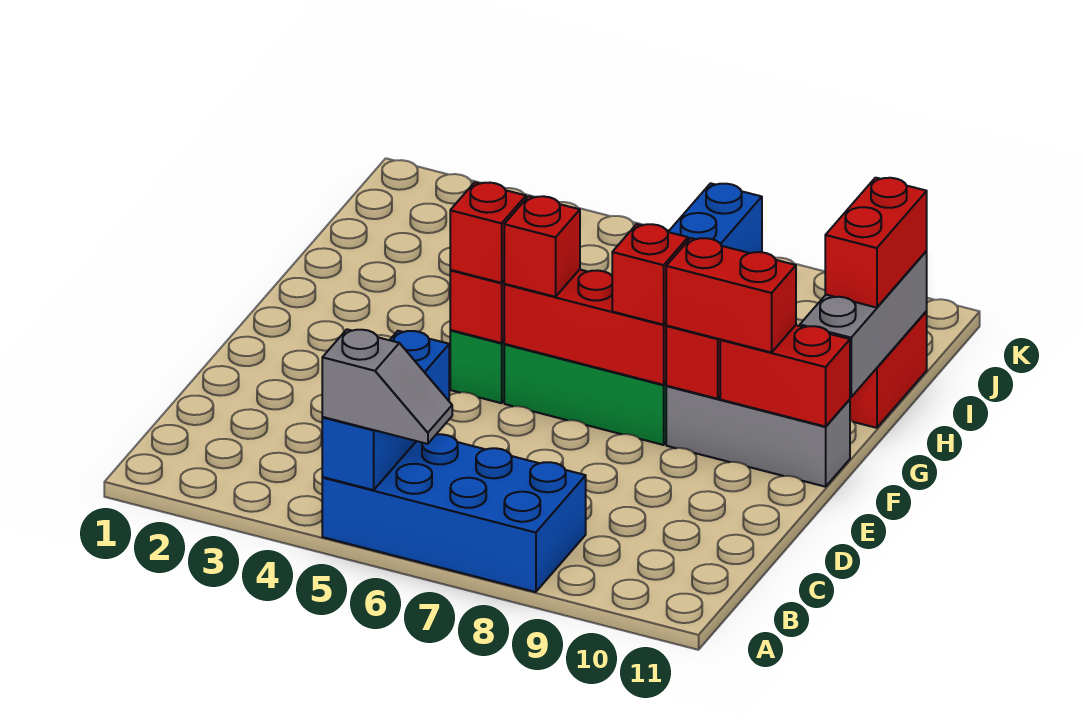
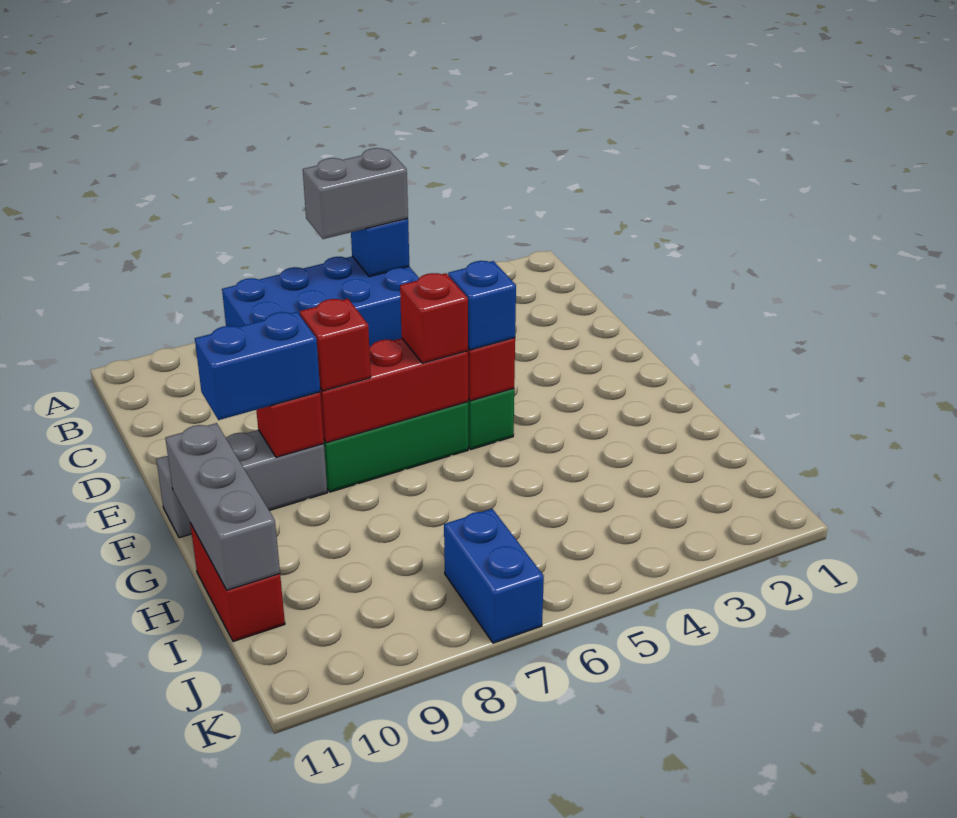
blue 1x3 brick [322,331,449,490] -> blue 1x1 brick [351,219,409,277]
grey 1x2 slope [322,329,452,444] -> grey 1x2 brick [303,148,408,239]
red 1x1 brick [450,182,526,283] -> blue 1x1 brick [448,261,516,350]
red 1x2 brick [666,238,796,352] -> blue 1x2 brick [195,312,320,420]
red 1x2 brick [720,325,850,427] -> none
red 1x2 brick [825,178,927,308] -> none

